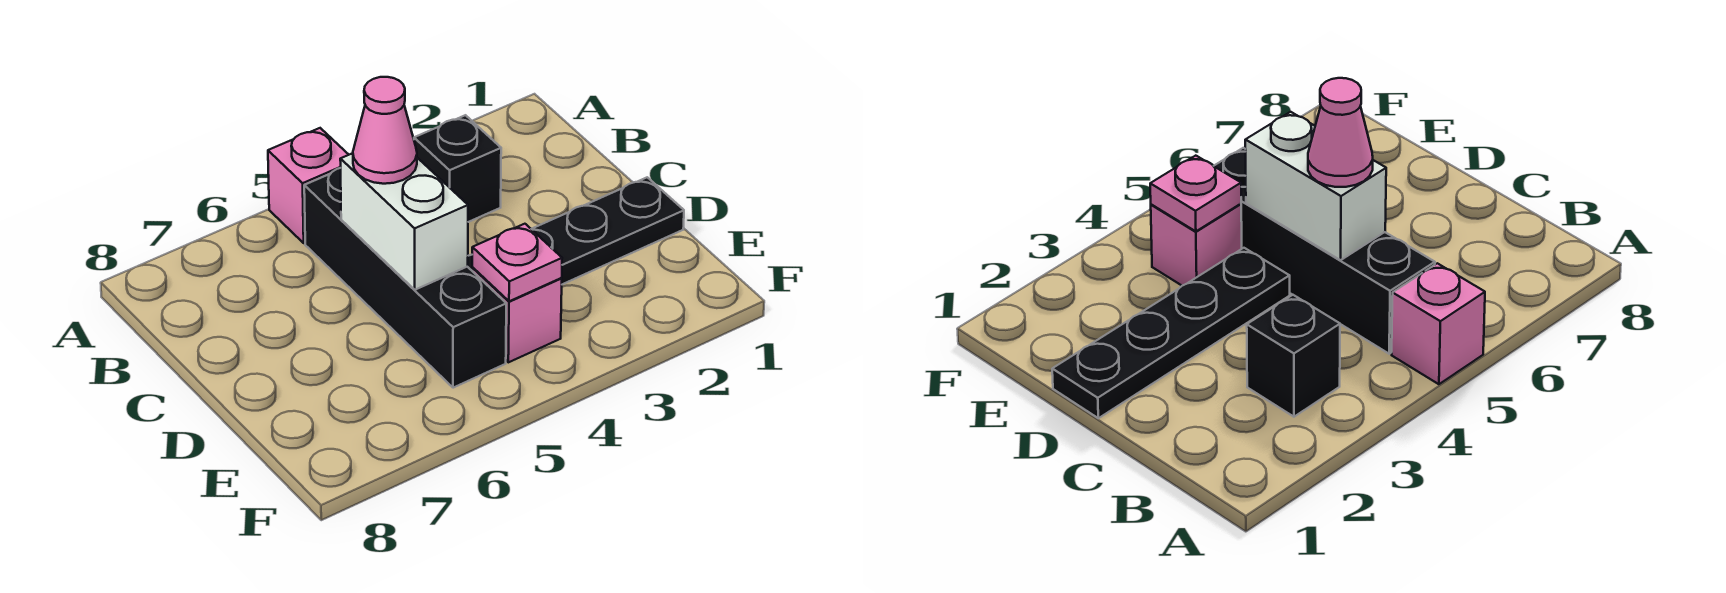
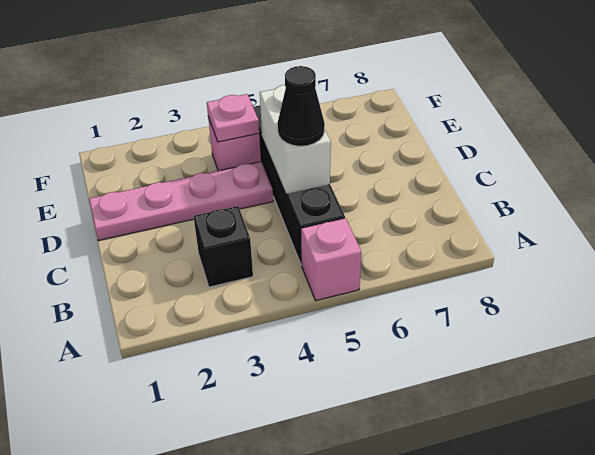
pink 1x1 cone [353,77,417,184] -> black 1x1 cone [277,66,325,146]
black 1x4 plate [467,177,684,284] -> pink 1x4 plate [89,162,273,241]

